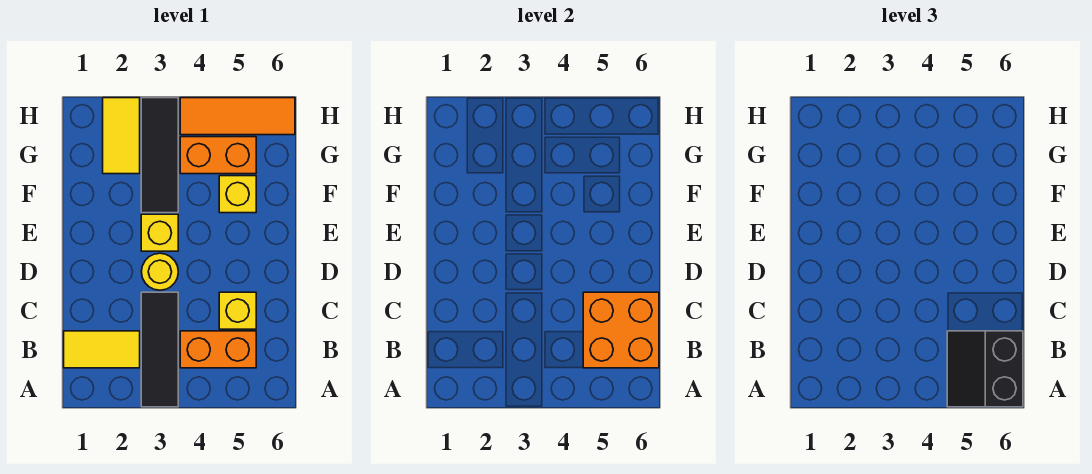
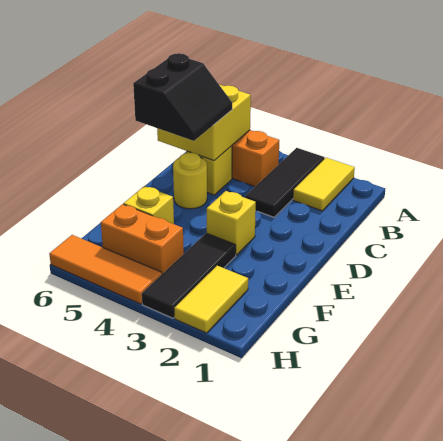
black 2x2 slope [947,331,1023,407] -> black 2x2 slope moved to [133,53,232,141]
yellow 1x2 tile [64,331,140,368] -> yellow 1x2 tile turned to [293,158,355,211]
orange 2x2 brick [583,292,659,368] -> yellow 2x2 brick [157,85,251,161]
yellow 1x1 round brick [141,253,178,290] -> yellow 1x1 round brick moved to [173,153,207,209]

